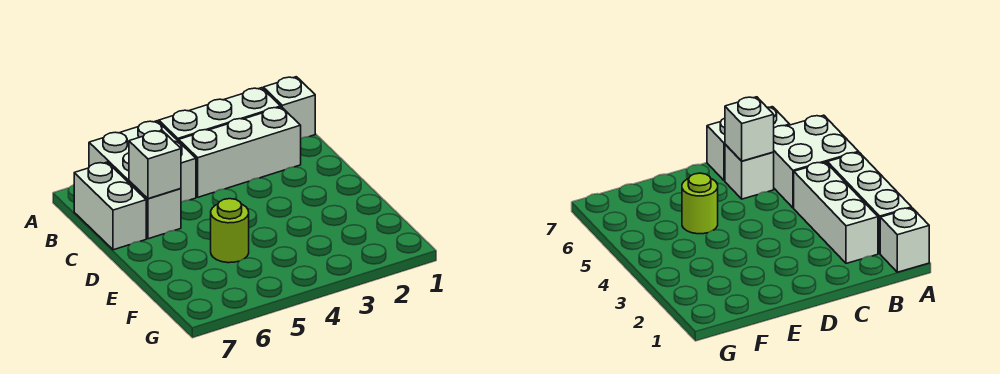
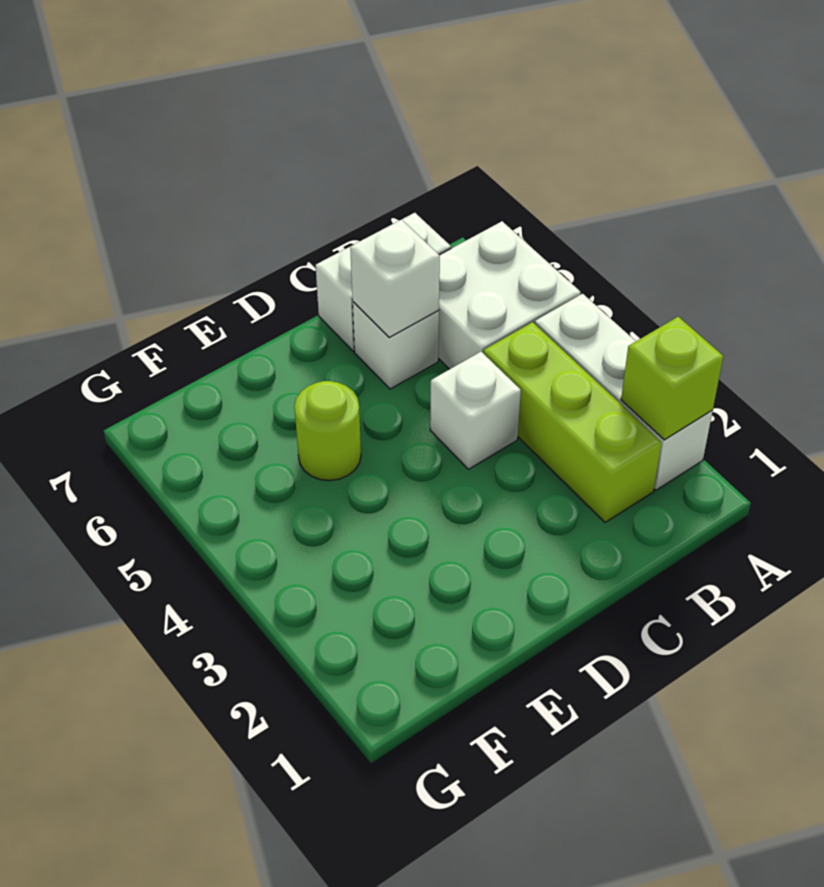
white 1x1 brick [263,77,315,139] -> white 1x1 brick moved to [430,352,521,469]
none -> lime 1x1 brick [621,317,723,440]
white 1x3 brick [179,107,301,197] -> lime 1x3 brick [484,322,662,522]

